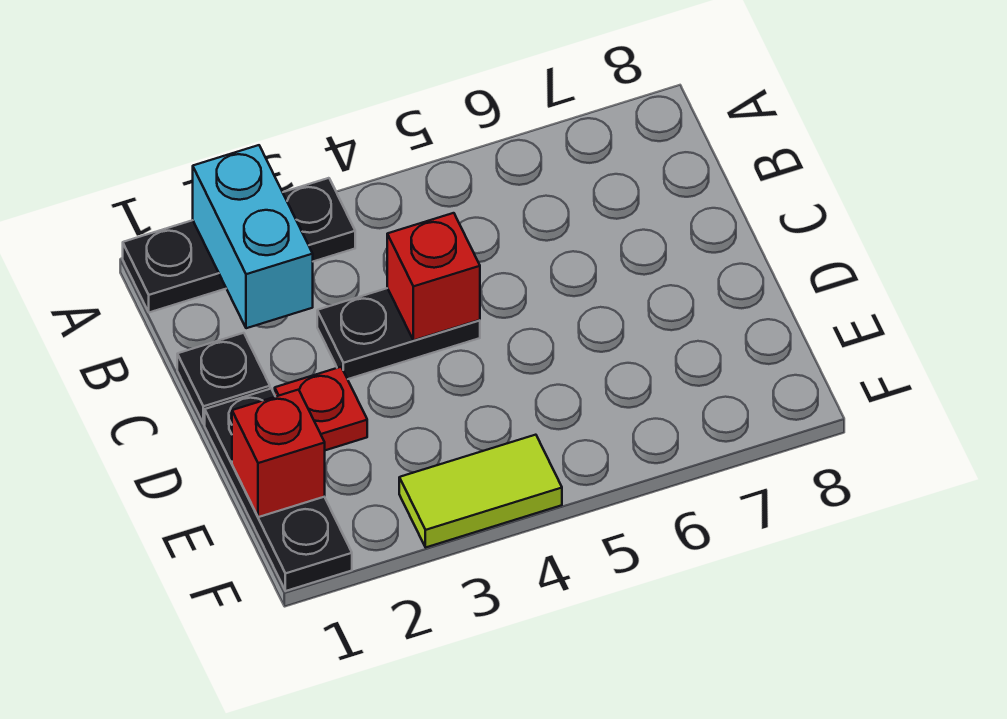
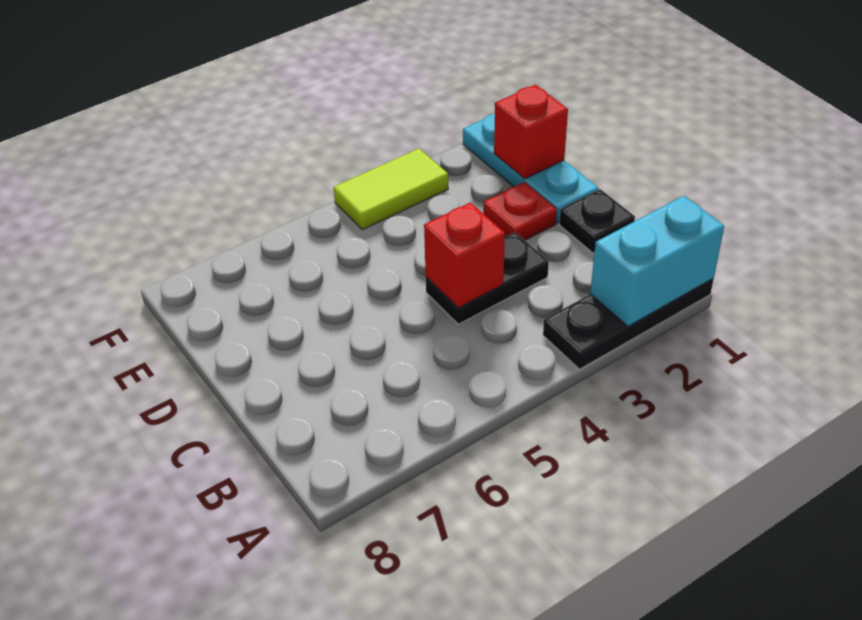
cyan 1x2 brick [193,145,313,328] -> cyan 1x2 brick turned to [590,196,724,326]
black 1x3 plate [205,389,352,591] -> cyan 1x3 plate [463,114,599,223]

